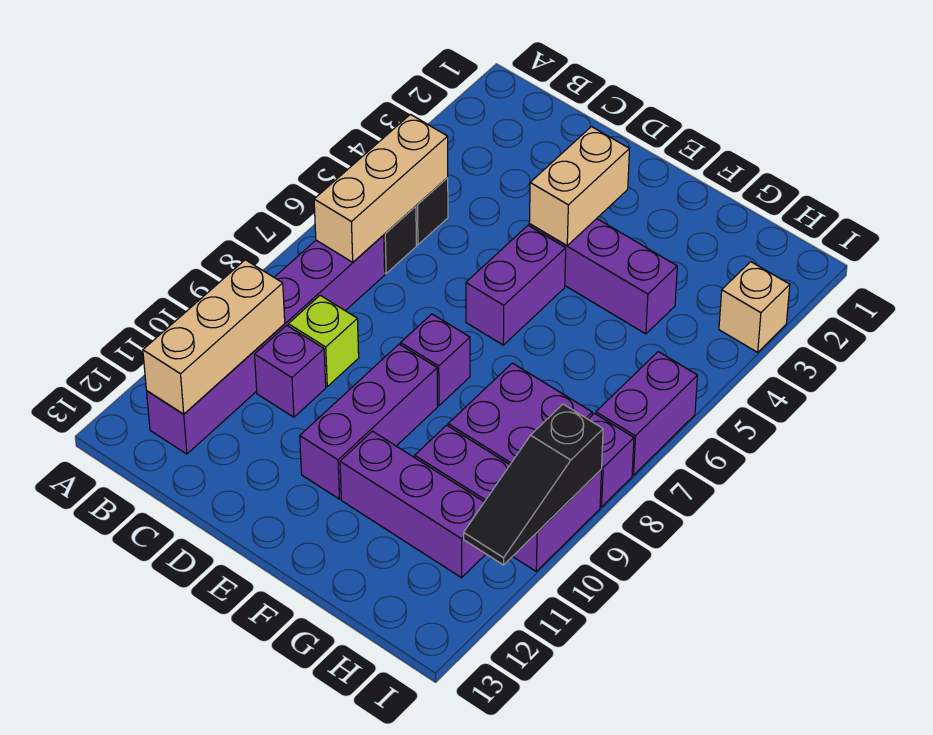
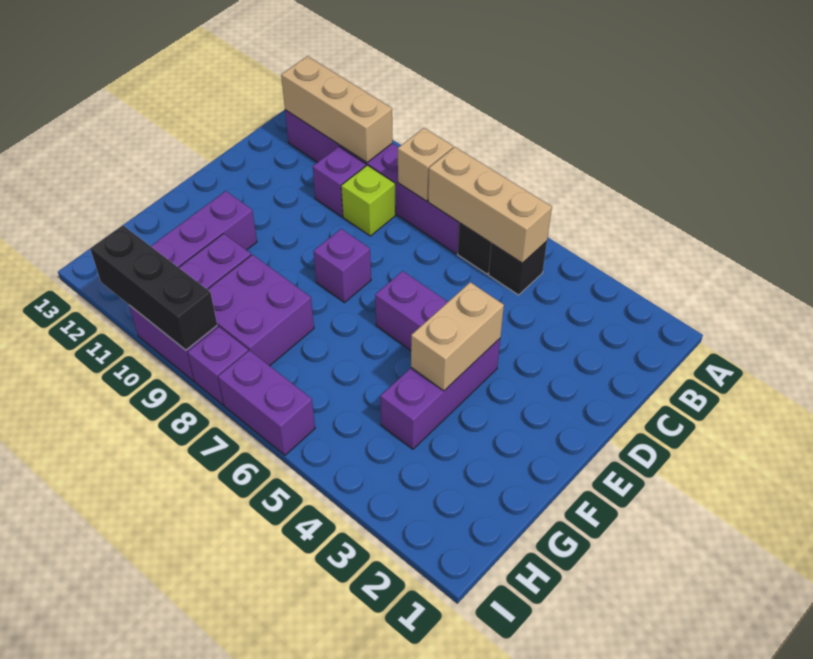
tan 1x2 brick [529,127,629,245] -> tan 1x2 brick turned to [411,282,504,391]
purple 1x3 brick [300,344,438,499] -> none
tan 1x1 brick [719,262,790,352] -> tan 1x1 brick moved to [398,128,453,201]
black 1x3 slope [464,404,603,565] -> black 1x3 brick [90,225,217,350]

